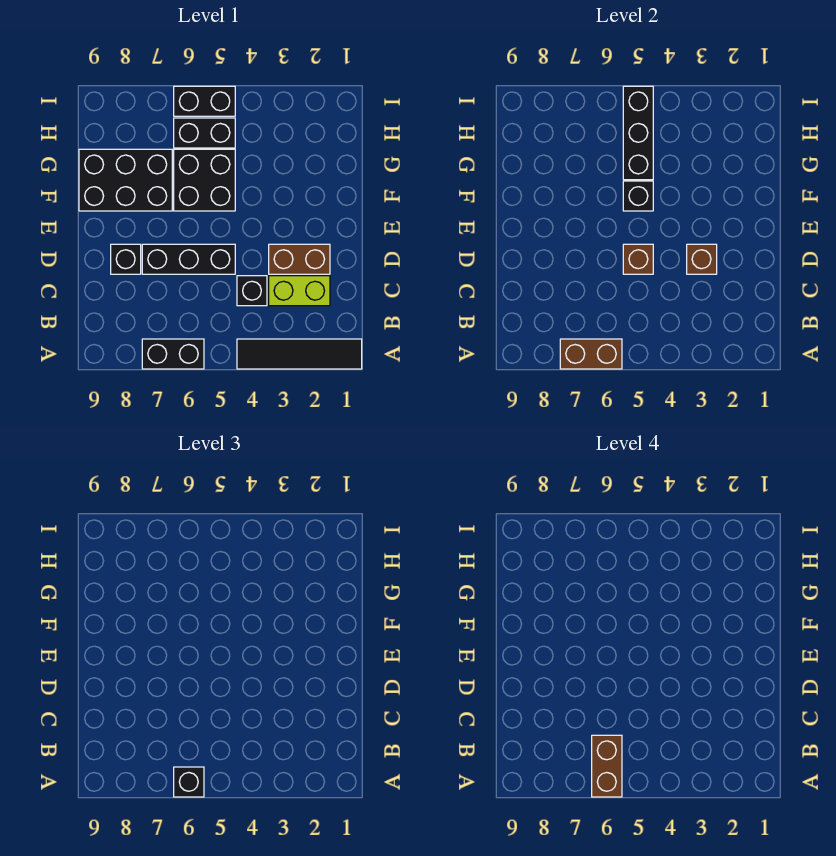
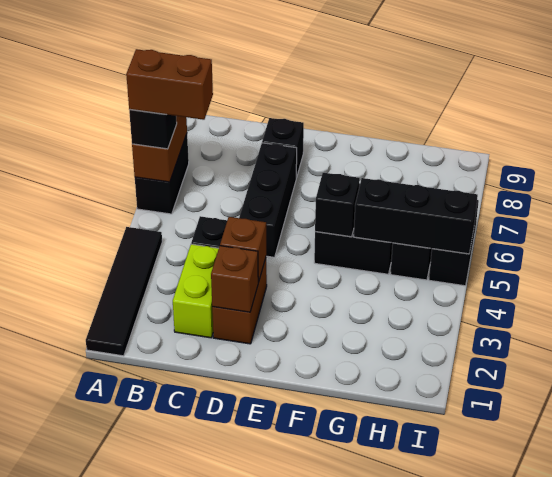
brown 1x1 brick [623,244,653,274] -> brown 1x1 brick moved to [211,246,258,312]
black 2x3 brick [79,149,172,211] -> none

